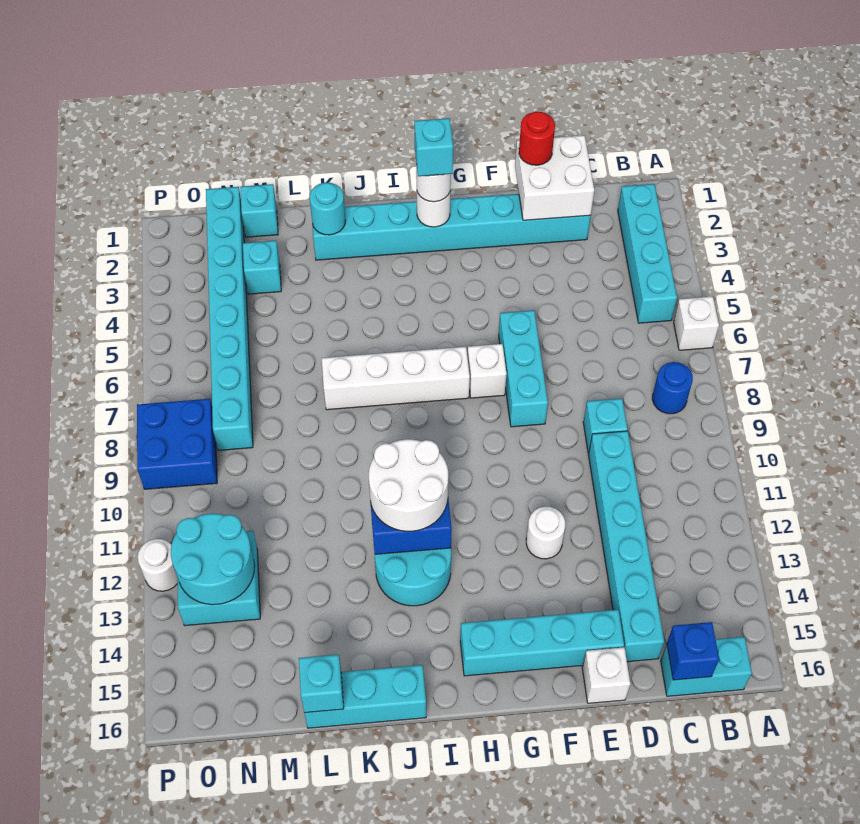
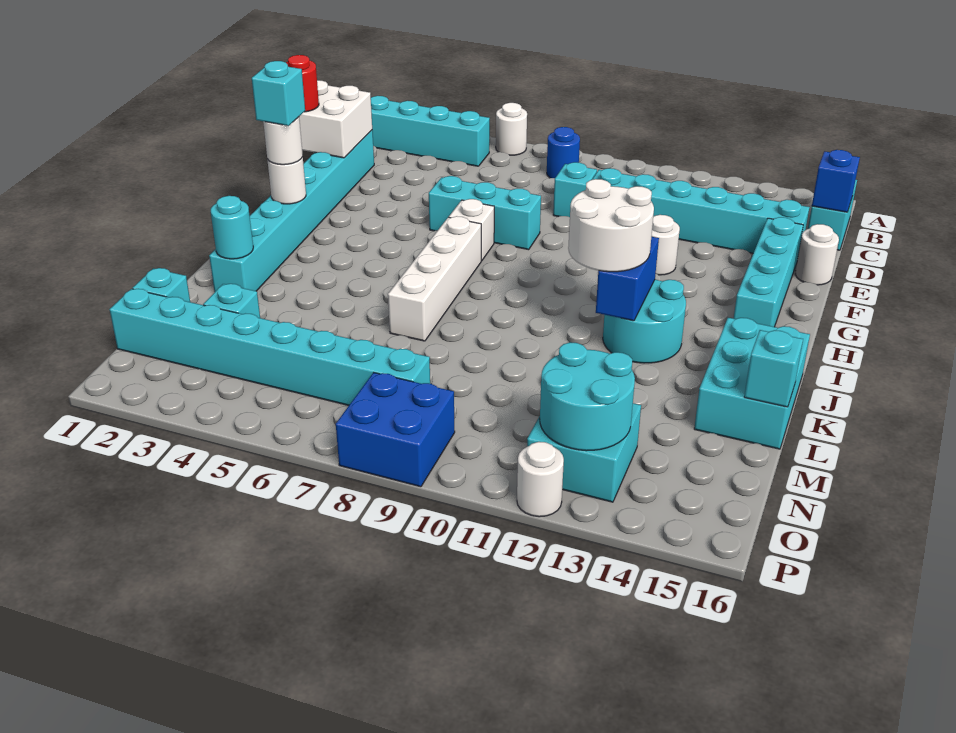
white 1x1 brick [674,296,719,350] -> white 1x1 round brick [496,103,527,155]
white 1x1 brick [582,647,630,703] -> white 1x1 round brick [795,224,839,285]
cyan 1x3 brick [305,665,426,728] -> cyan 2x3 brick [694,318,810,449]

